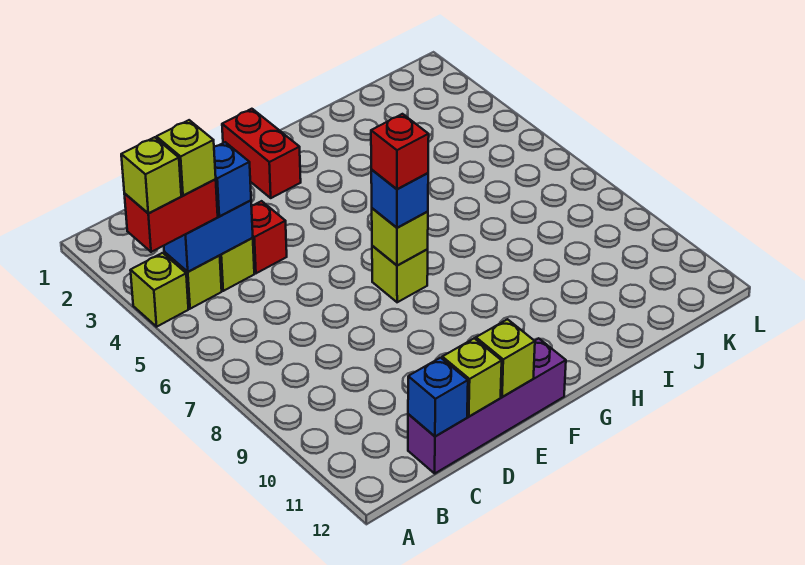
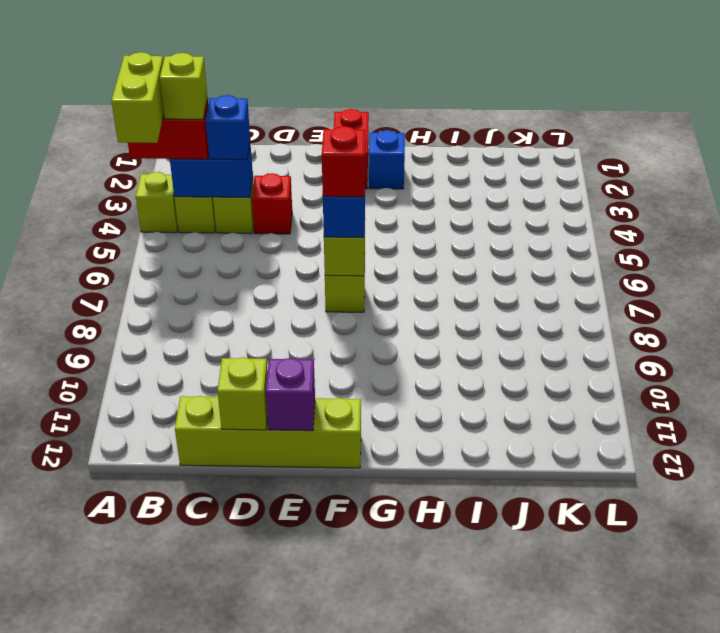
lime 1x1 brick [121,137,181,213] -> lime 1x2 brick [111,52,164,143]
purple 1x4 brick [408,338,566,473] -> lime 1x4 brick [175,396,361,468]
blue 1x1 brick [408,358,468,436] -> blue 1x1 brick moved to [369,130,405,189]
lime 1x1 brick [476,319,535,397] -> purple 1x1 brick [266,358,315,431]

